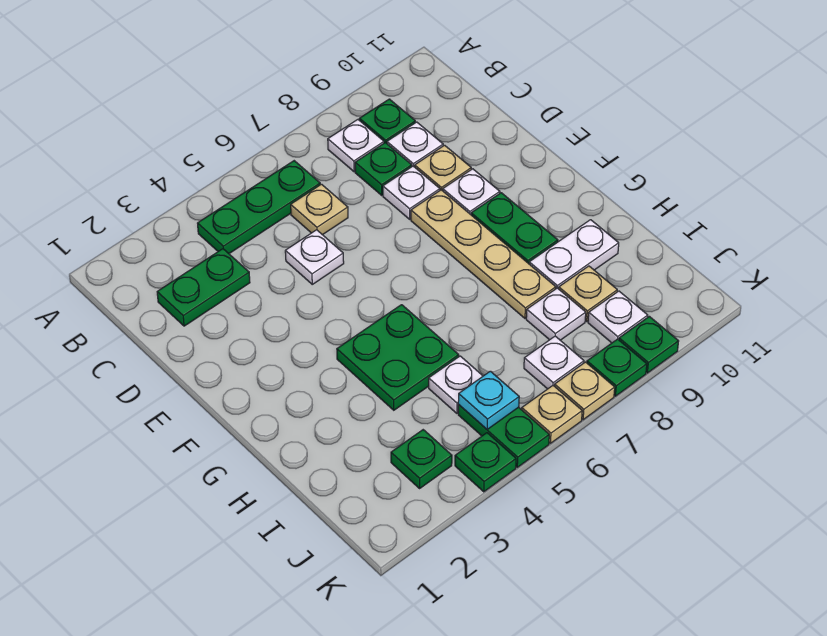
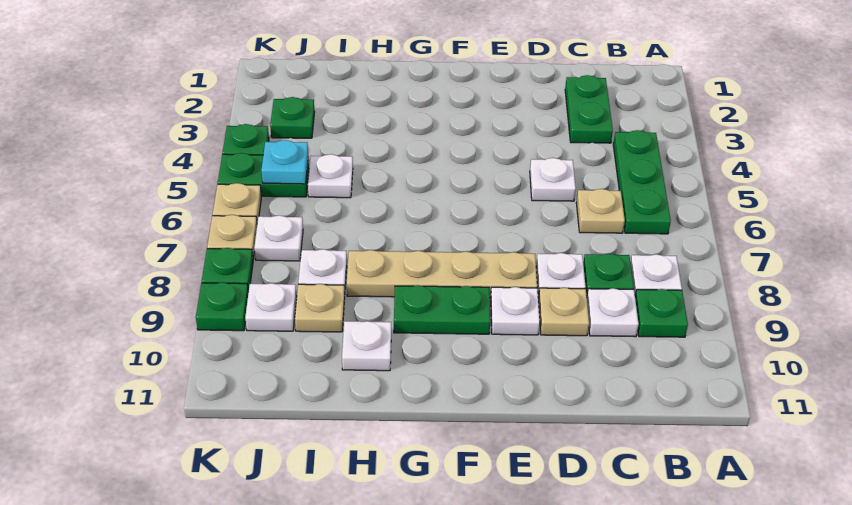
green 2x2 plate [337,305,459,410] -> none
white 1x2 plate [529,220,619,289] -> white 1x1 plate [342,321,391,371]

